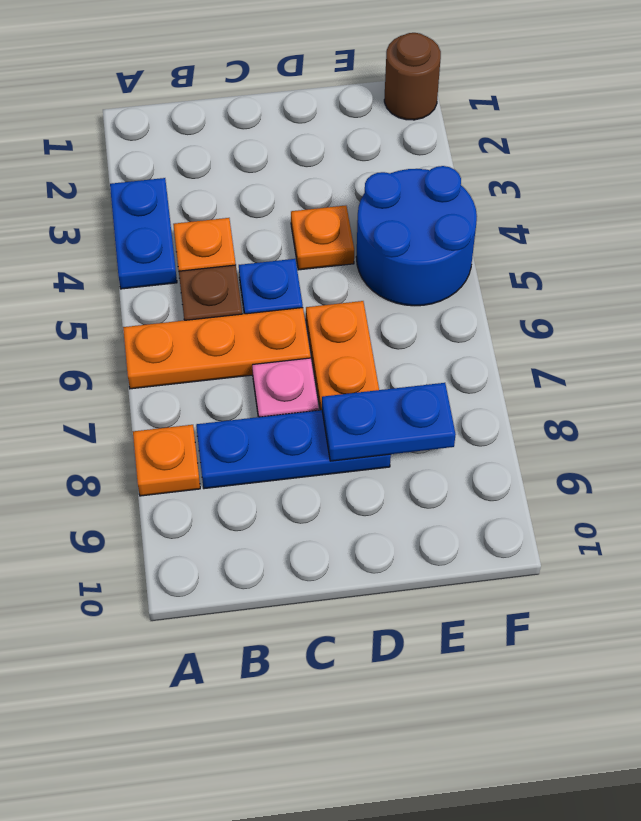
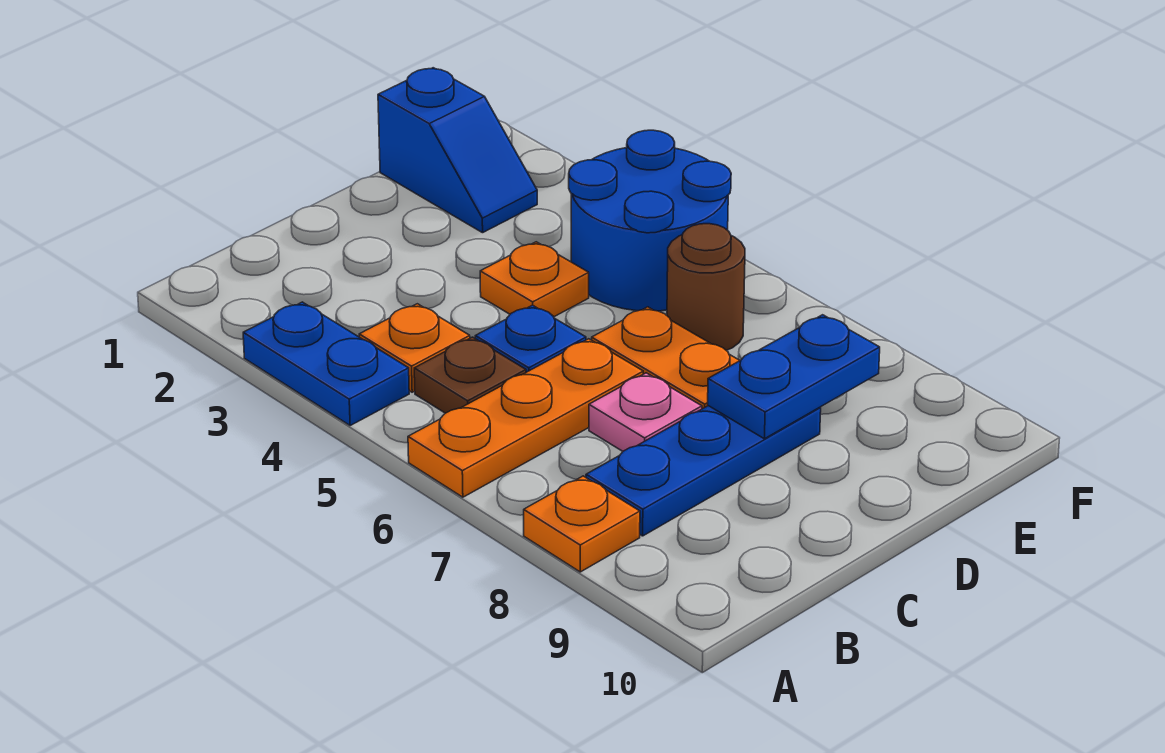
none -> blue 1x2 slope [378,68,537,233]
brown 1x1 round brick [384,33,441,120] -> brown 1x1 round brick moved to [667,224,745,350]

